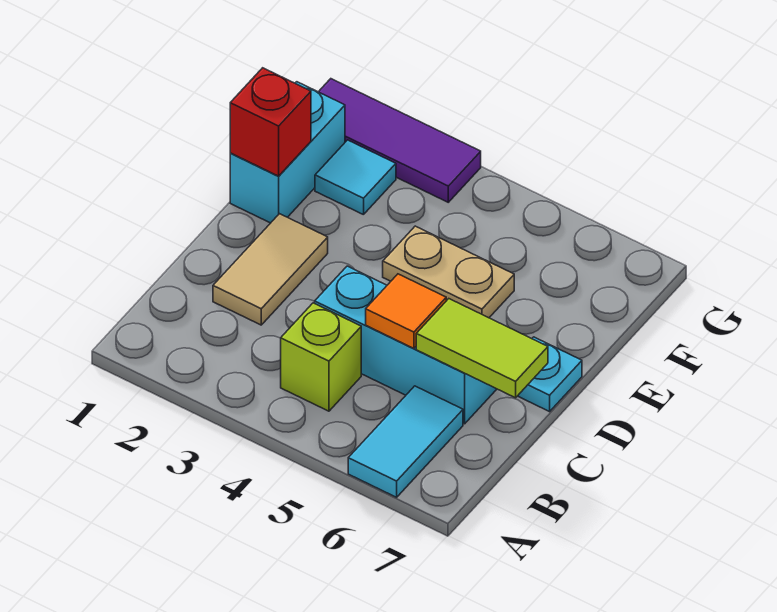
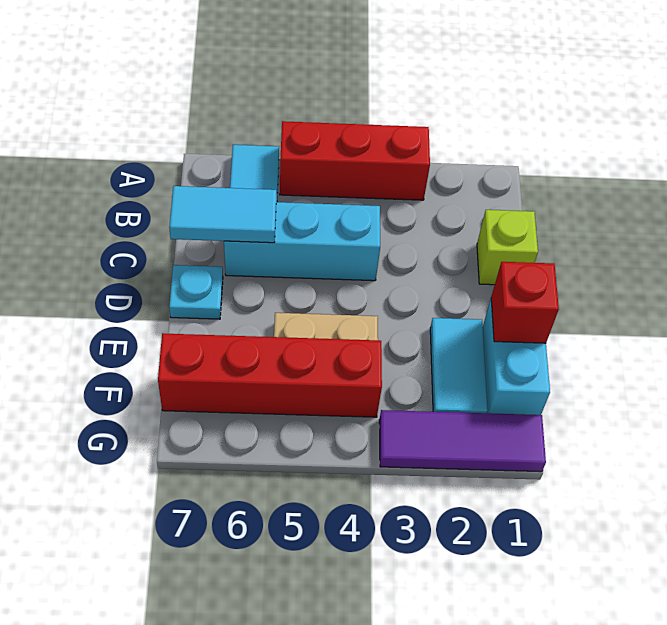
none -> red 1x3 brick [280,121,430,200]
lime 1x1 brick [281,303,361,411] -> lime 1x1 brick moved to [477,210,538,285]
tan 1x2 tile [213,214,328,325] -> none
orange 1x1 tile [366,274,446,348] -> none
lime 1x2 tile [416,299,548,398] -> cyan 1x2 tile [169,186,276,243]
cyan 1x1 tile [315,140,396,215] -> cyan 1x2 tile [430,318,488,413]
none -> red 1x4 brick [158,333,382,417]

